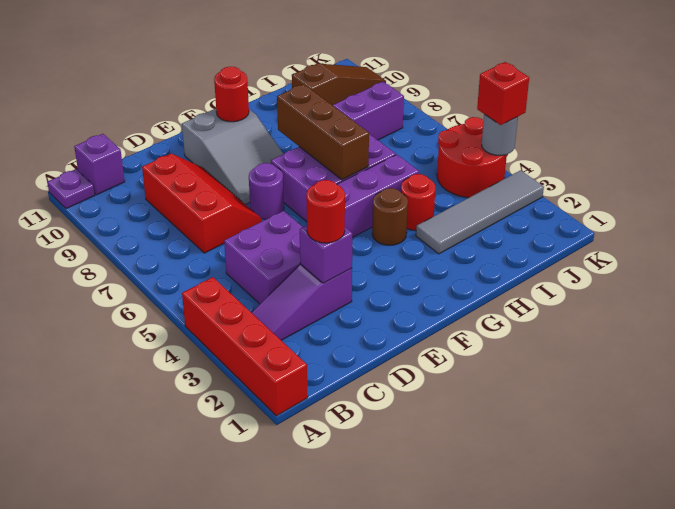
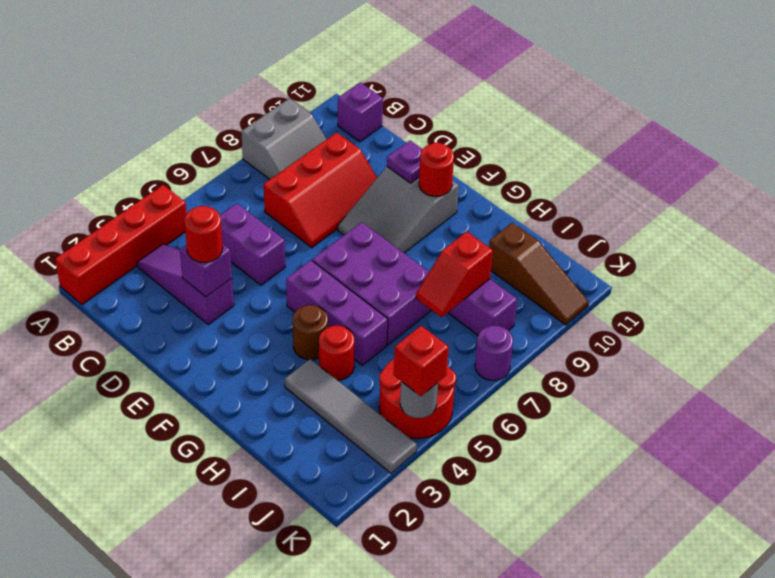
none -> grey 2x2 slope [241,99,327,179]
purple 1x1 plate [47,169,95,209] -> purple 1x1 plate moved to [387,141,422,183]
purple 2x2 brick [224,211,302,304] -> purple 1x2 brick [220,203,285,285]
purple 1x1 round brick [249,163,284,219] -> purple 1x1 round brick moved to [475,326,513,380]
brown 1x3 brick [277,84,369,180] -> none
none -> red 1x2 slope [416,232,493,317]

